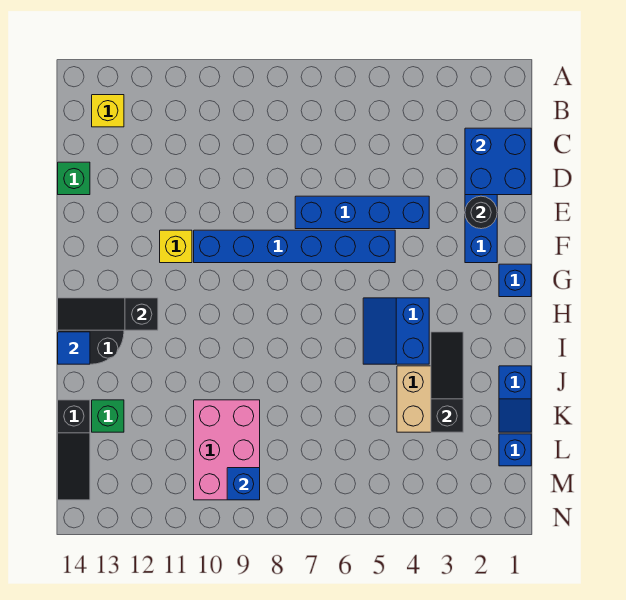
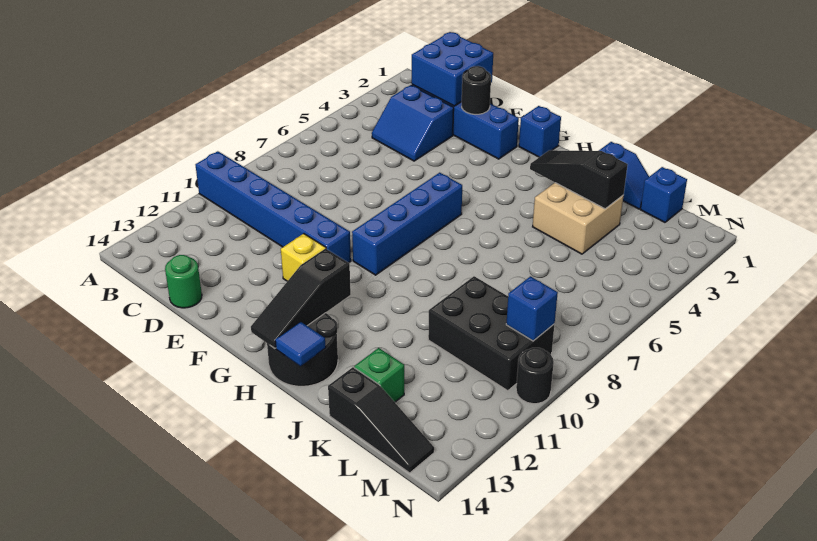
yellow 1x1 brick [92,95,124,127] -> none
green 1x1 brick [58,162,90,195] -> green 1x1 round brick [165,255,202,308]
blue 1x4 brick [295,196,429,229] -> blue 1x4 brick moved to [352,173,462,275]
blue 1x6 brick [194,230,395,263] -> blue 1x6 brick turned to [196,151,351,263]
blue 2x2 slope [363,298,429,364] -> blue 2x2 slope moved to [372,85,454,161]
pink 2x3 brick [194,400,260,500] -> black 2x3 brick [428,276,555,391]
none -> black 1x1 round brick [516,348,554,404]

